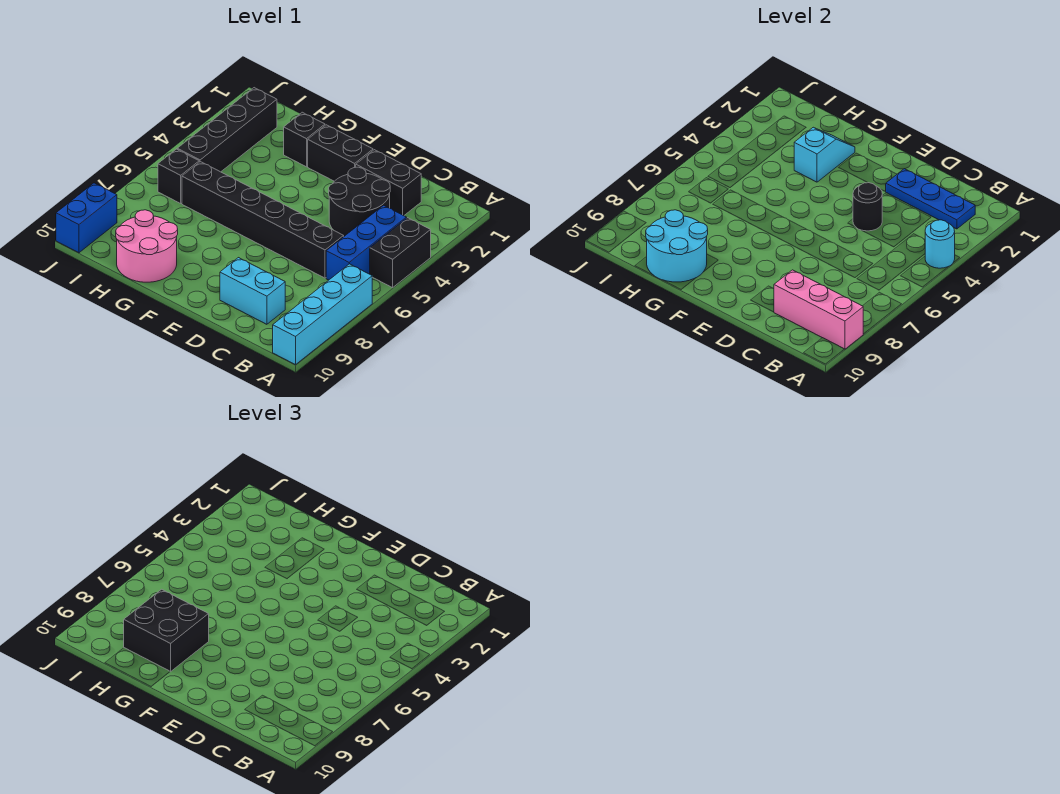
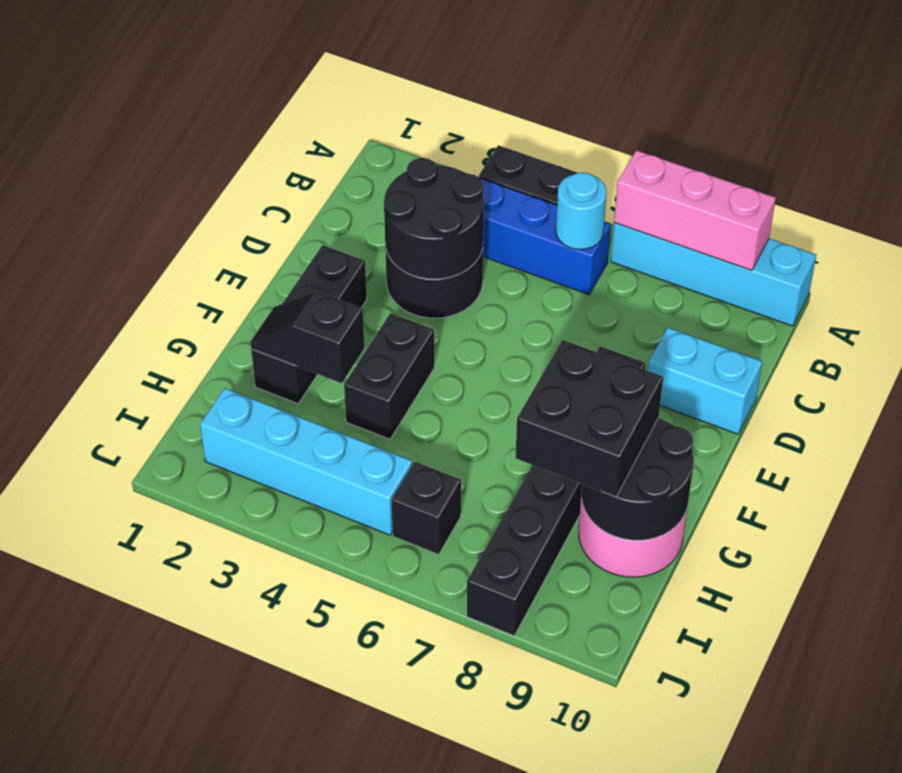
cyan 1x1 round brick [925,220,955,268] -> cyan 1x1 round brick moved to [556,172,607,249]
pink 1x3 brick [774,270,863,349] -> pink 1x3 brick turned to [614,150,776,270]
blue 1x3 plate [885,169,975,229] -> none
black 1x2 brick [356,150,421,216] -> black 1x2 brick moved to [344,313,434,439]
black 1x6 brick [182,162,344,278] -> black 1x6 brick moved to [467,346,645,636]
cyan 1x2 brick [220,258,285,324] -> cyan 1x2 brick turned to [648,327,762,434]
black 1x1 round brick [853,183,882,231] -> black 2x2 round brick [384,158,484,279]
cyan 1x2 slope [794,127,855,182] -> black 1x2 slope [250,291,364,383]
cyan 2x2 round brick [646,210,708,282] -> black 2x2 round brick [581,418,694,540]
black 1x4 brick [177,88,277,172] -> cyan 1x4 brick [200,388,412,535]
blue 1x2 brick [56,183,117,253] -> none

